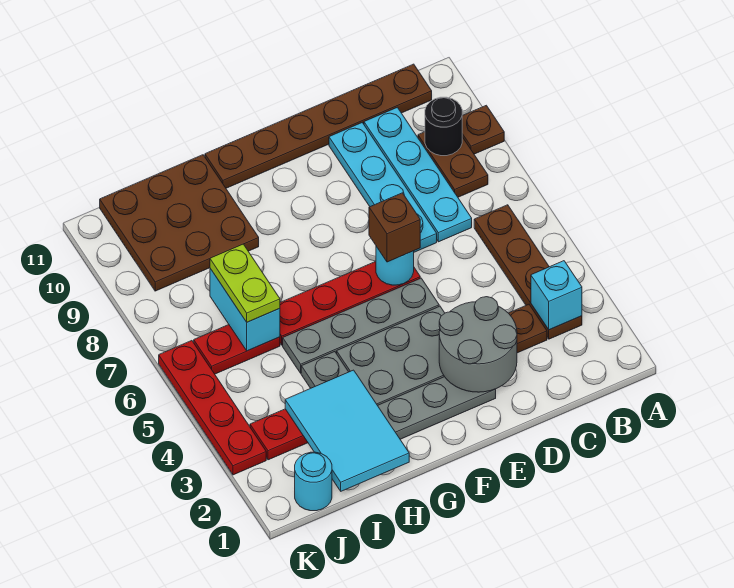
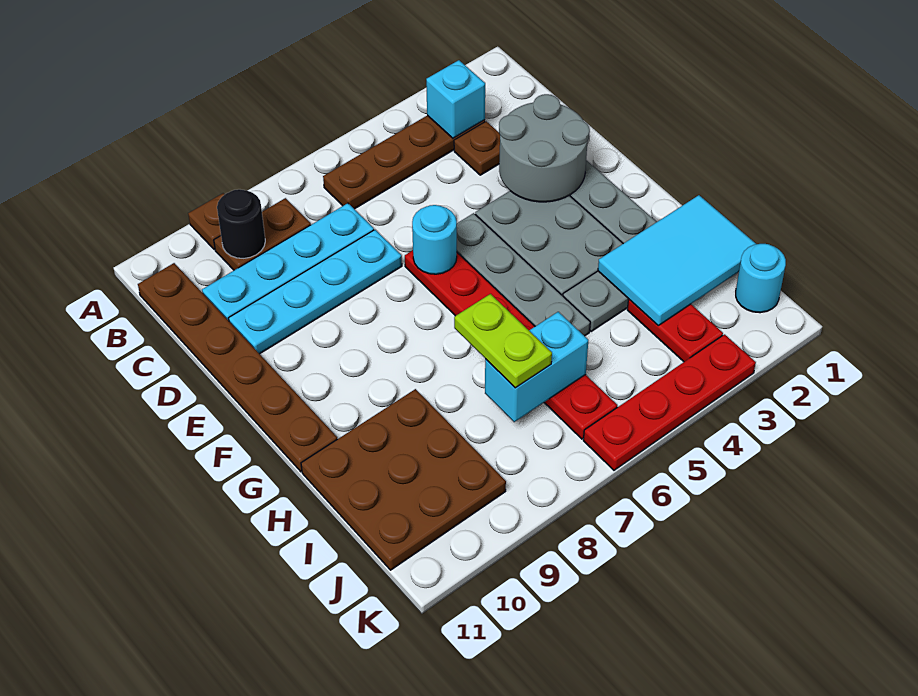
brown 1x1 brick [369,193,420,262] -> none
lime 1x2 plate [210,244,280,322] -> lime 1x2 plate turned to [454,294,552,388]

